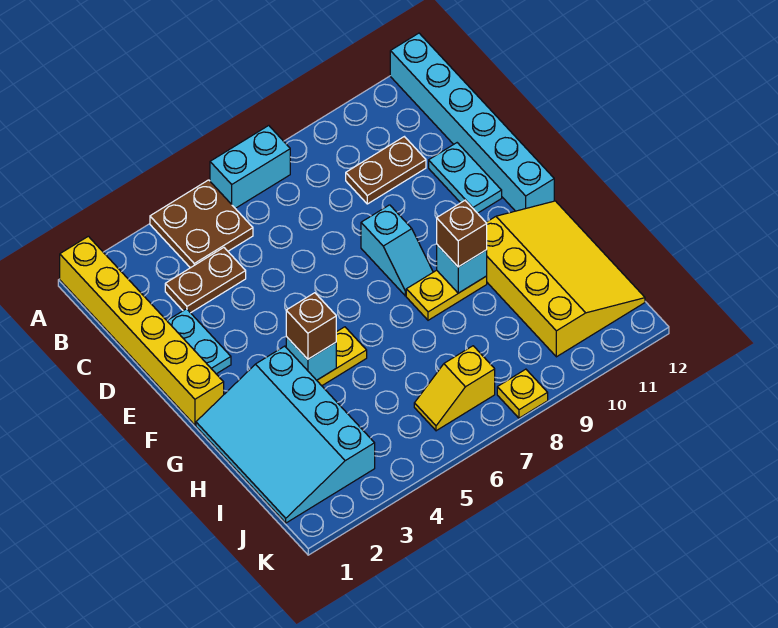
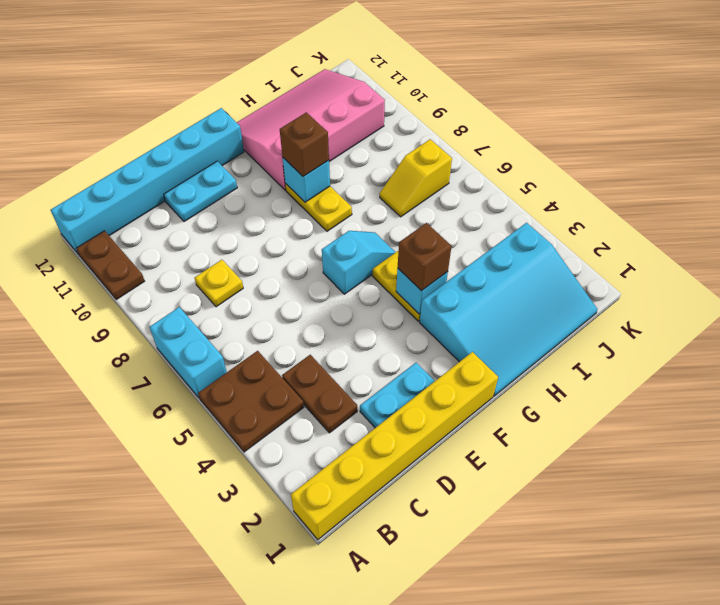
brown 1x2 plate [346,137,426,204] -> brown 1x2 plate moved to [76,231,144,300]
cyan 1x2 slope [361,205,433,296] -> cyan 1x2 slope moved to [322,231,396,294]
yellow 3x4 slope [486,201,645,357] -> pink 3x4 slope [237,69,385,190]
yellow 1x2 slope [414,346,495,431] -> yellow 1x2 slope turned to [380,139,452,217]
yellow 1x1 plate [497,369,548,418] -> yellow 1x1 plate moved to [195,260,243,307]

